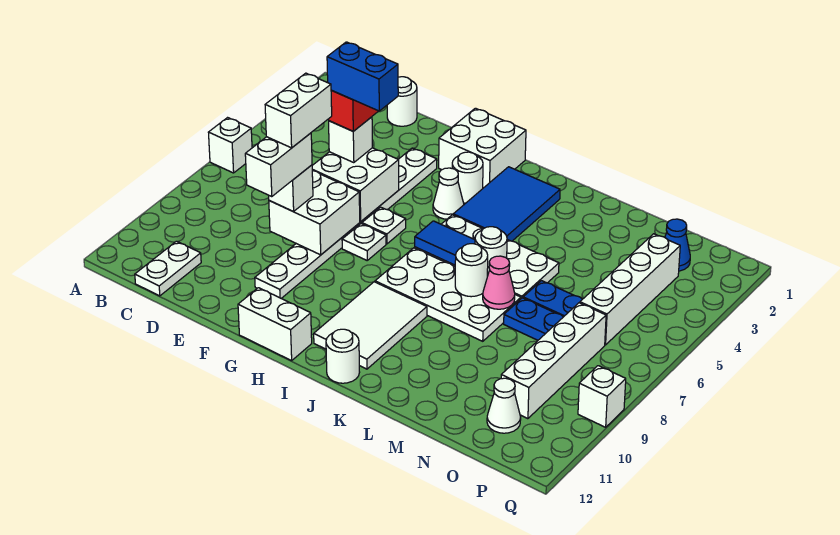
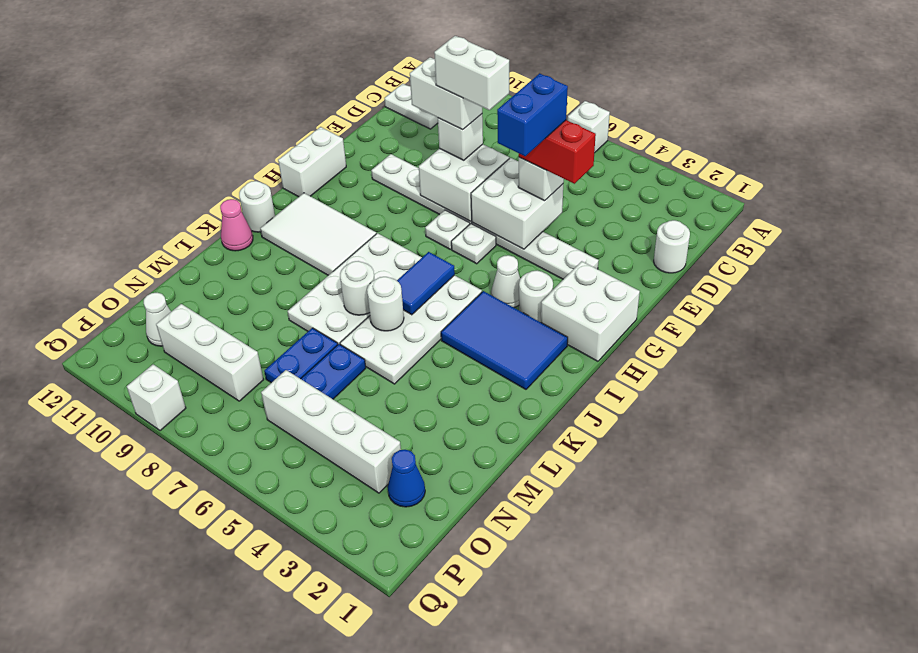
pink 1x1 cone [483,256,515,309] -> pink 1x1 cone moved to [220,199,253,251]
white 1x4 brick [501,303,606,419] -> white 1x3 brick [156,304,264,401]

